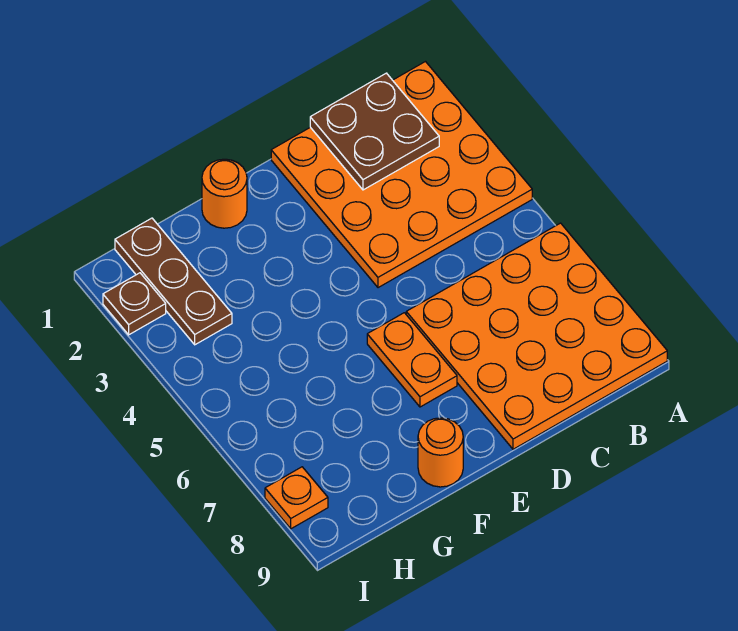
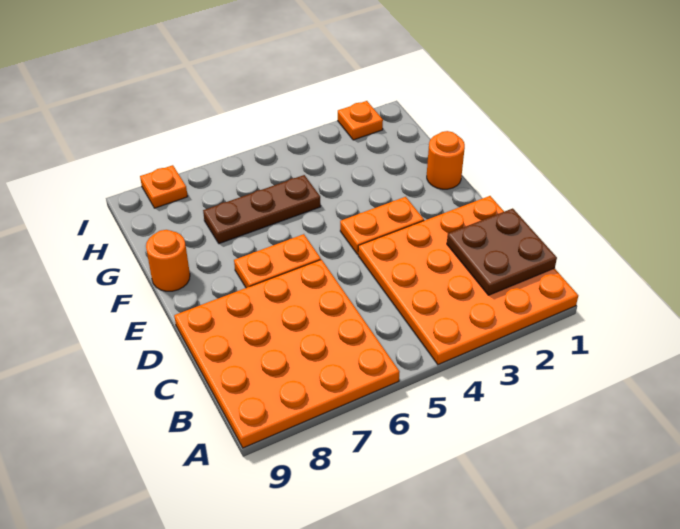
none -> orange 1x2 plate [340,197,424,255]
brown 1x3 plate [115,218,232,345] -> brown 1x3 plate moved to [203,175,321,244]
brown 1x1 plate [103,273,166,335] -> orange 1x1 plate [338,101,383,140]

